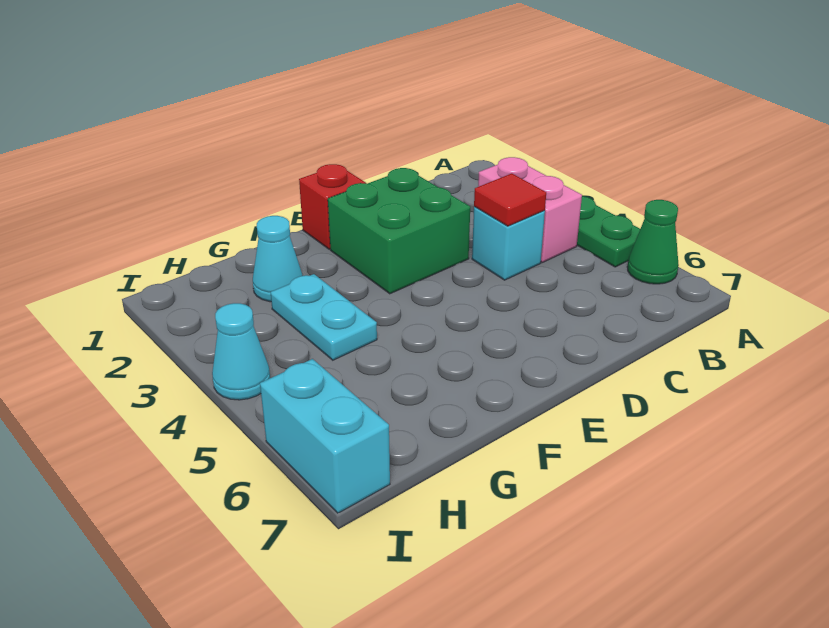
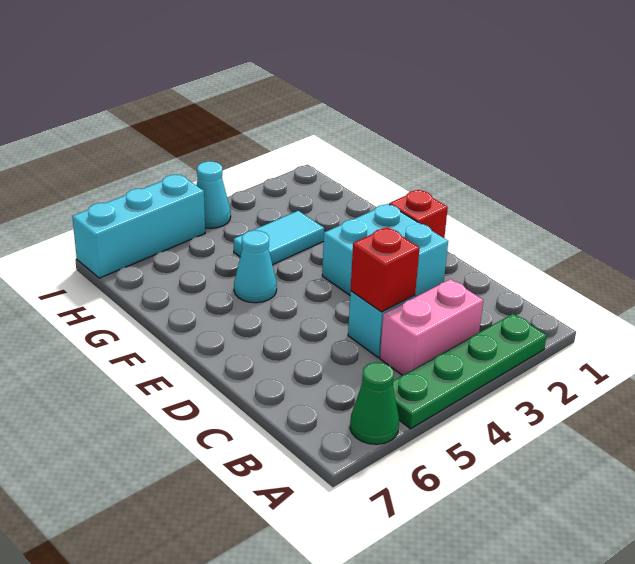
red 1x1 tile [474,173,546,226] -> red 1x1 brick [351,227,420,312]
green 2x2 brick [328,168,470,294] -> cyan 2x2 brick [322,204,448,297]
cyan 1x1 cone [253,216,303,302] -> cyan 1x1 cone moved to [234,230,277,303]
cyan 1x2 plate [271,274,377,360] -> cyan 1x2 tile [234,211,324,265]
cyan 1x2 brick [260,359,390,513] -> cyan 1x3 brick [72,174,205,278]

